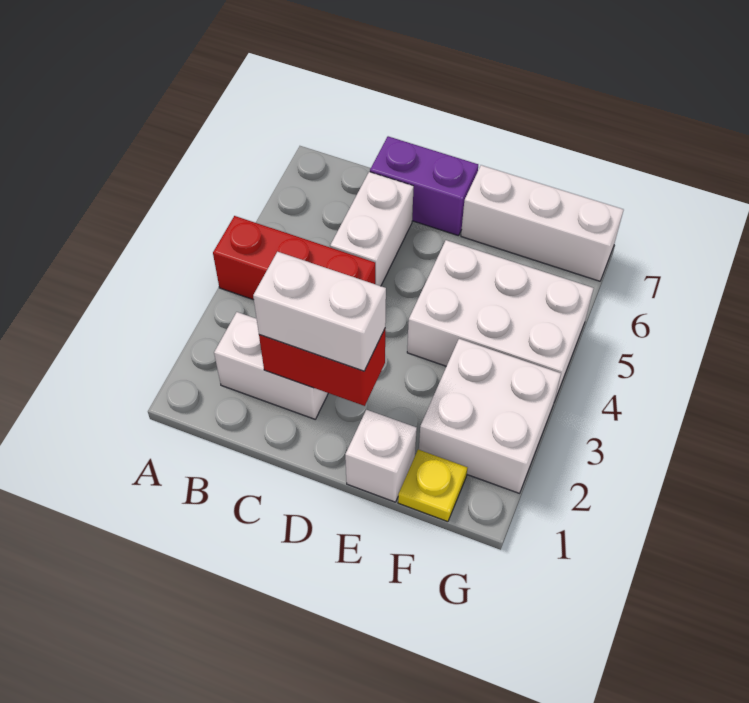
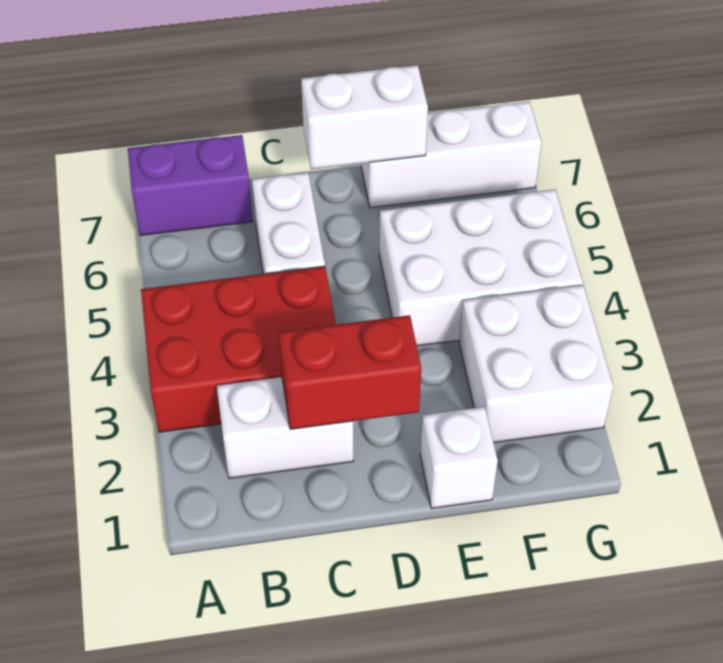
red 1x3 brick [213,216,375,300] -> red 2x3 brick [141,266,336,432]
white 1x2 brick [253,252,386,371] -> white 1x2 brick moved to [301,65,428,169]
purple 1x2 brick [370,136,478,236] -> purple 1x2 brick moved to [128,135,253,235]
yellow 1x1 plate [398,449,468,522] -> none

